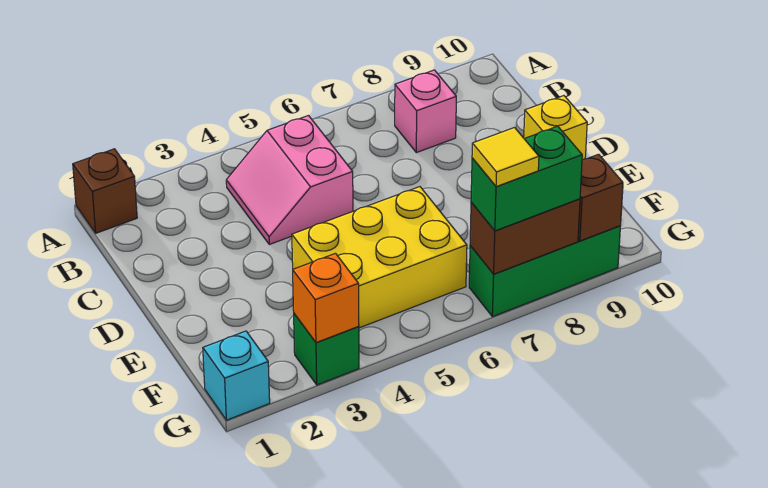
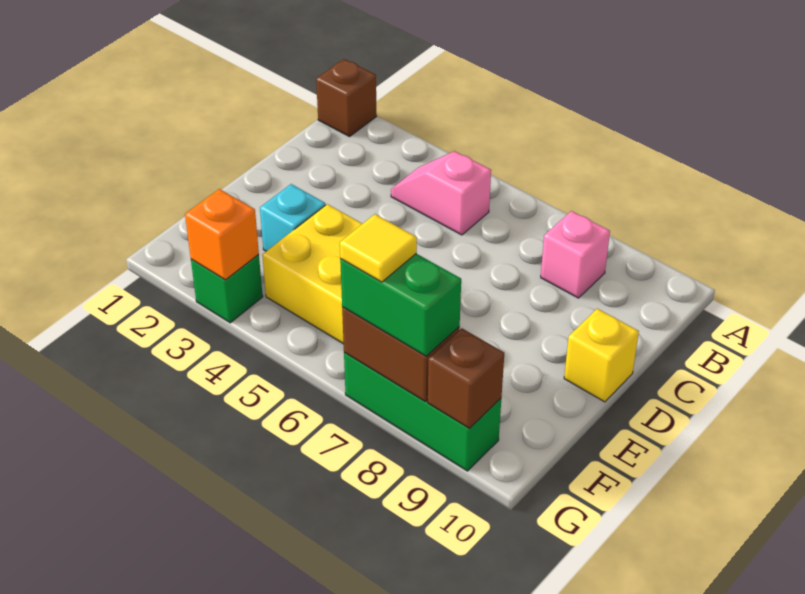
pink 2x2 slope [226,116,353,244] -> pink 1x2 slope [391,151,491,235]
cyan 1x1 brick [203,331,270,420] -> cyan 1x1 brick moved to [260,184,326,251]

